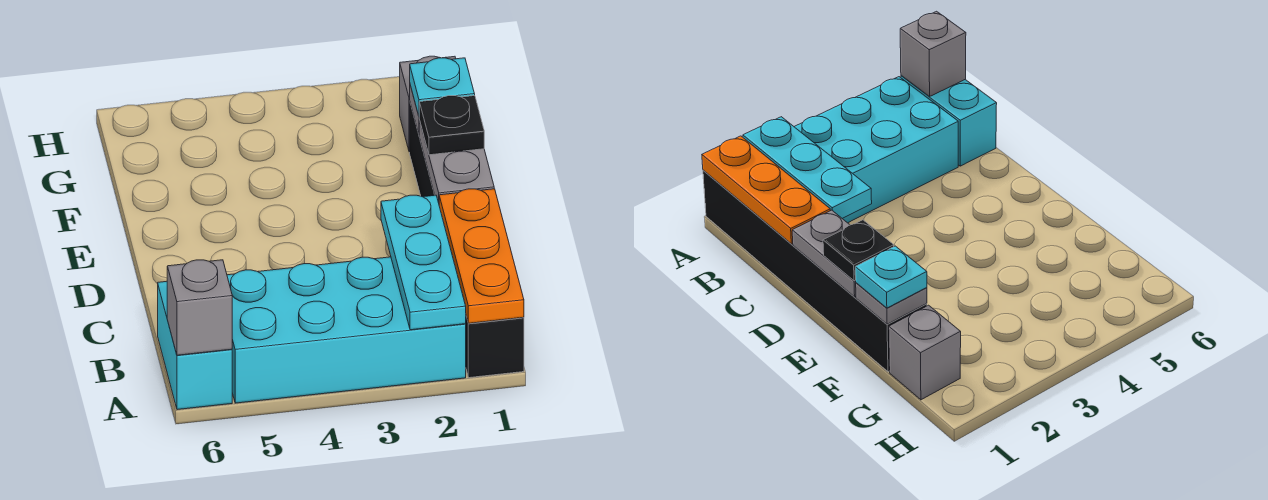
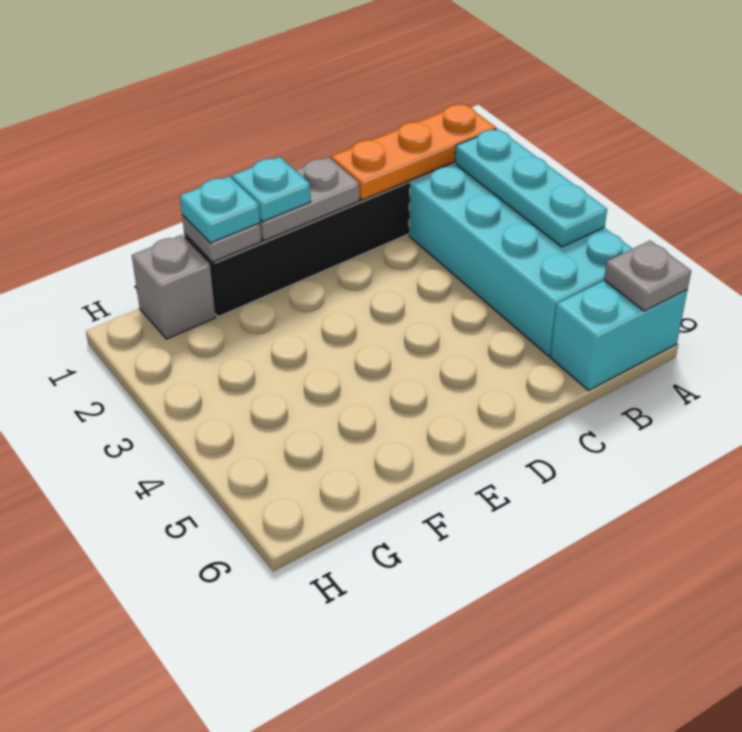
cyan 1x3 plate [381,195,466,330] -> cyan 1x3 plate turned to [455,129,607,247]
grey 1x1 brick [167,260,232,355] -> grey 1x1 plate [604,241,691,311]
black 1x1 plate [419,96,484,155] -> cyan 1x1 plate [232,157,311,221]

